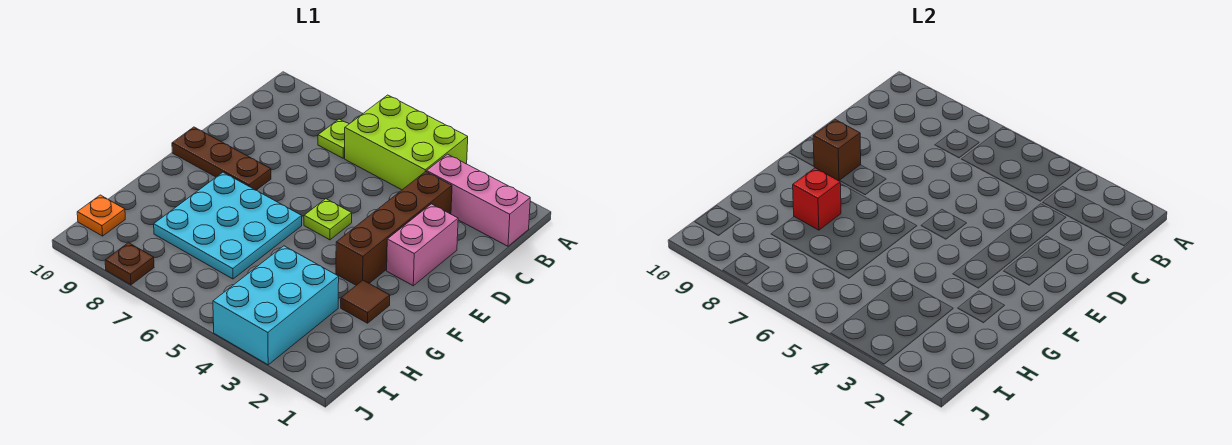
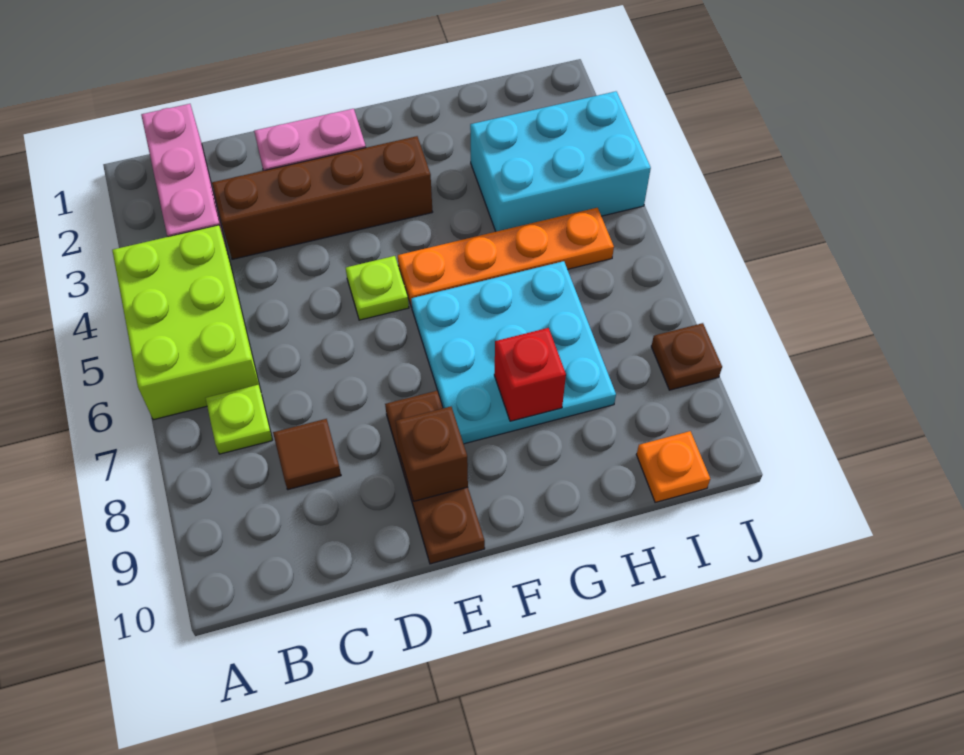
none -> orange 1x4 plate [398,208,614,307]
brown 1x1 tile [341,280,390,323] -> brown 1x1 tile moved to [273,419,341,490]

